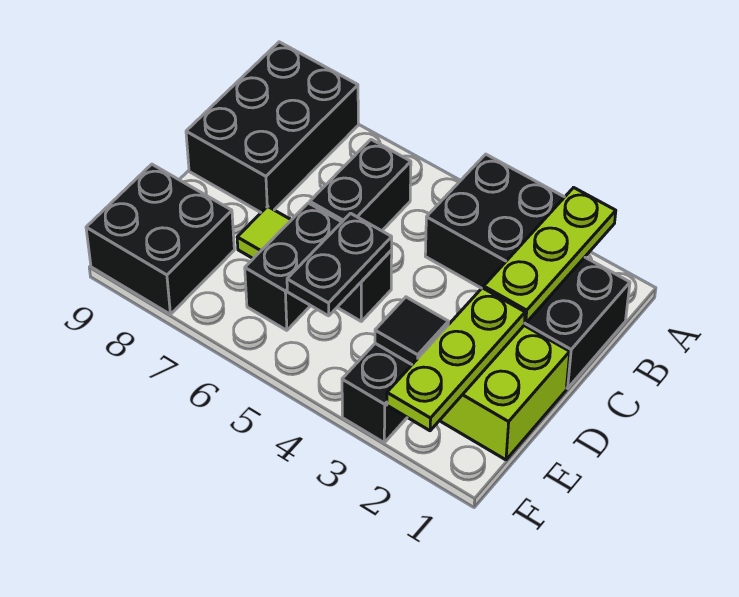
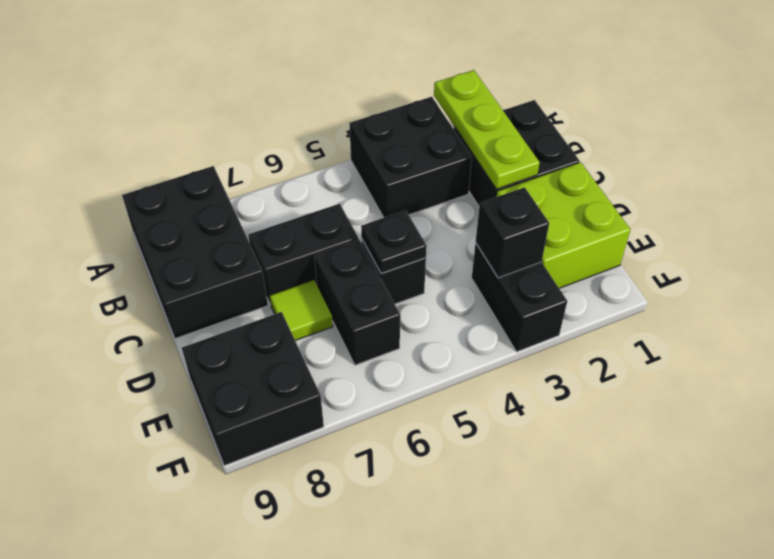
black 1x2 brick [310,140,411,231] -> black 1x2 brick turned to [248,204,358,305]
lime 1x3 plate [387,288,525,431] -> none
black 1x2 plate [287,213,392,316] -> black 1x1 plate [361,210,427,274]
black 1x1 tile [375,297,448,364] -> black 1x1 brick [476,187,549,278]

